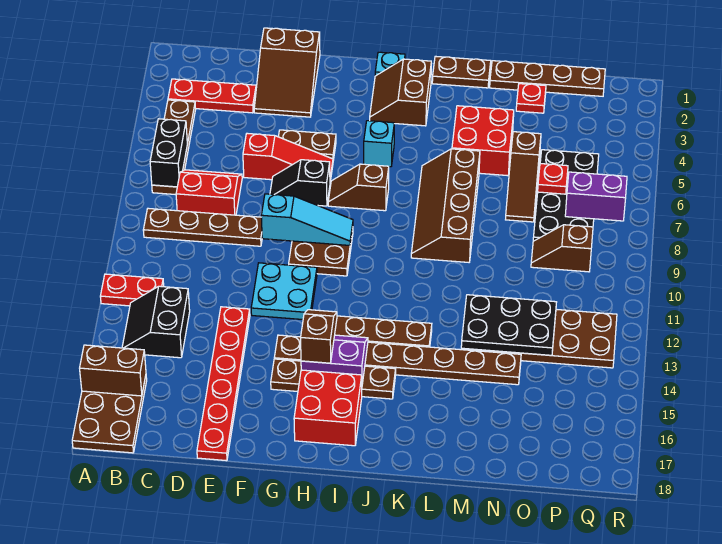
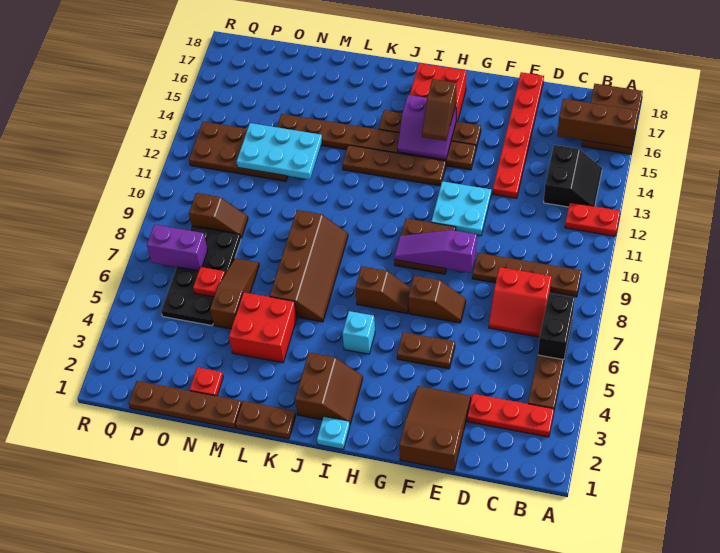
brown 1x2 brick [80,345,146,396] -> brown 1x3 brick [557,99,638,148]
red 1x3 slope [243,133,333,181] -> none
black 1x2 slope [270,160,330,206] -> brown 1x2 slope [408,276,466,323]
cyan 1x3 slope [261,194,353,245] -> purple 1x3 slope [394,230,477,273]
black 2x3 plate [461,295,556,355] -> cyan 2x3 plate [237,123,322,179]

